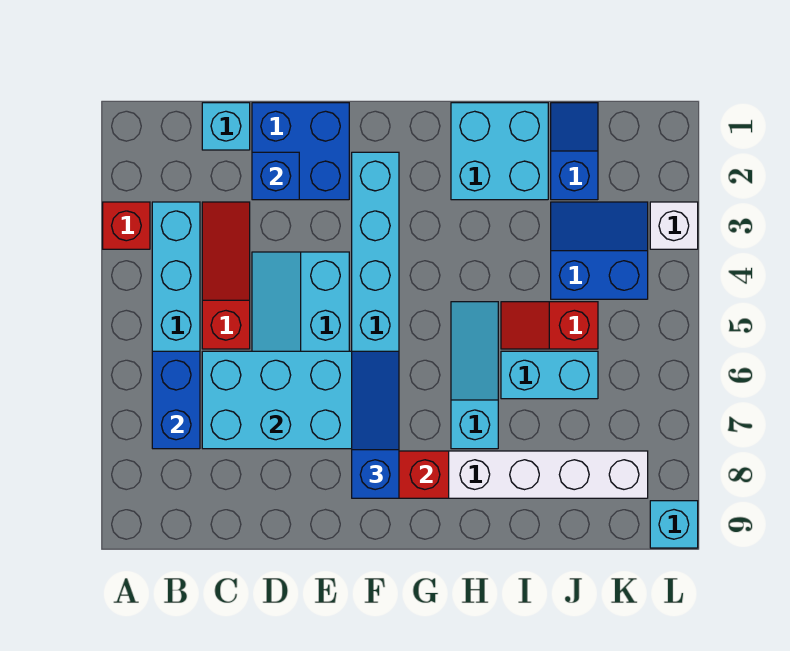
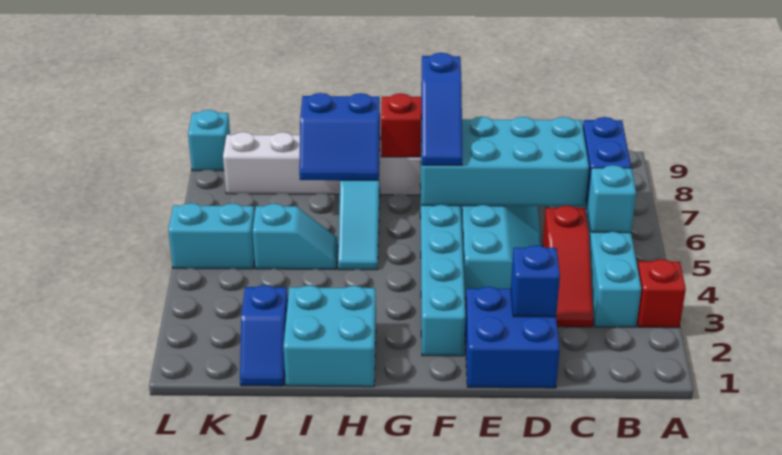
cyan 1x1 brick [202,103,250,150] -> cyan 1x1 brick moved to [587,165,636,233]
red 1x2 slope [501,302,598,349] -> cyan 1x2 slope [253,204,338,270]
cyan 1x2 brick [501,351,598,399] -> cyan 1x2 brick moved to [168,203,255,269]
blue 2x2 slope [551,202,648,299] -> blue 2x2 slope moved to [299,93,380,180]
white 1x1 brick [650,202,698,249] -> none

